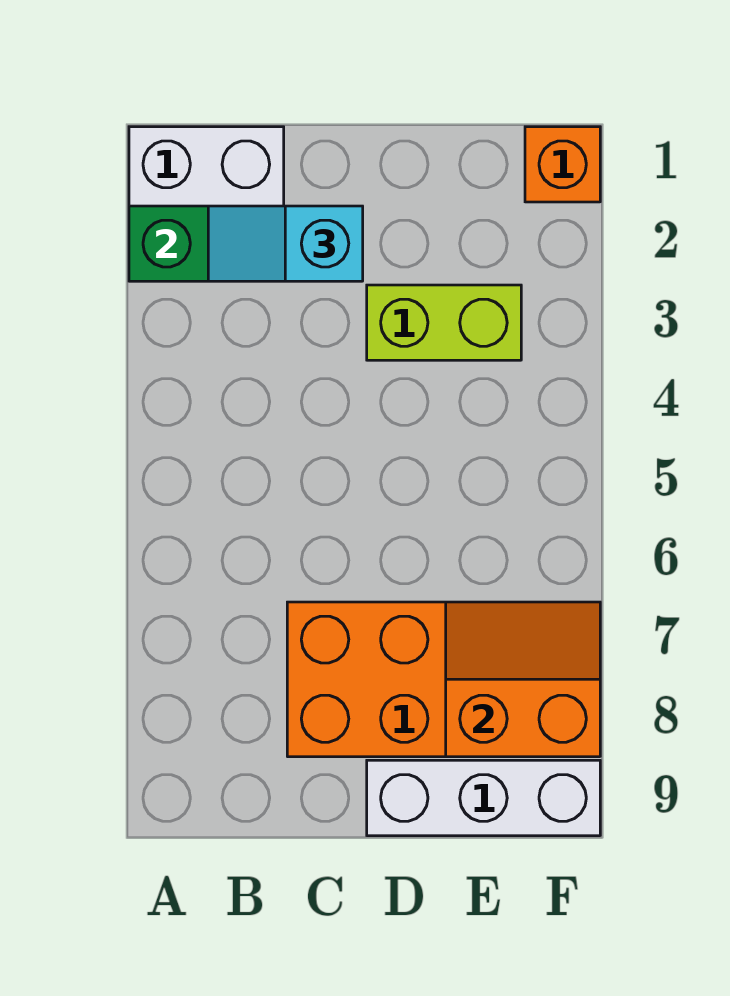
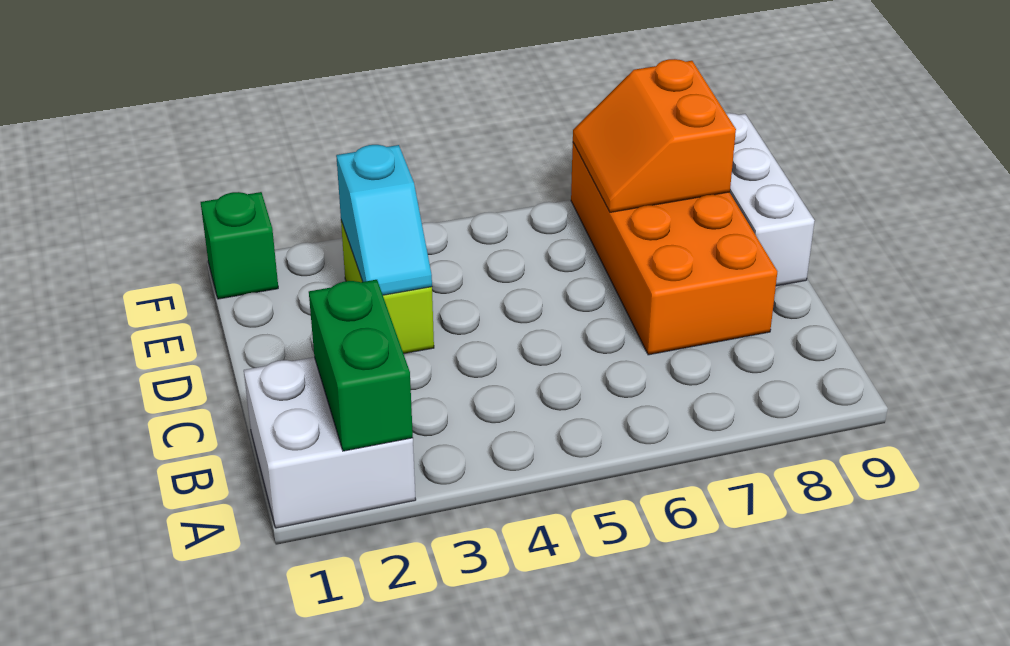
cyan 1x2 slope [208,206,363,281] -> cyan 1x2 slope moved to [336,145,432,295]
orange 1x1 brick [525,127,600,202] -> green 1x1 brick [201,192,278,299]

